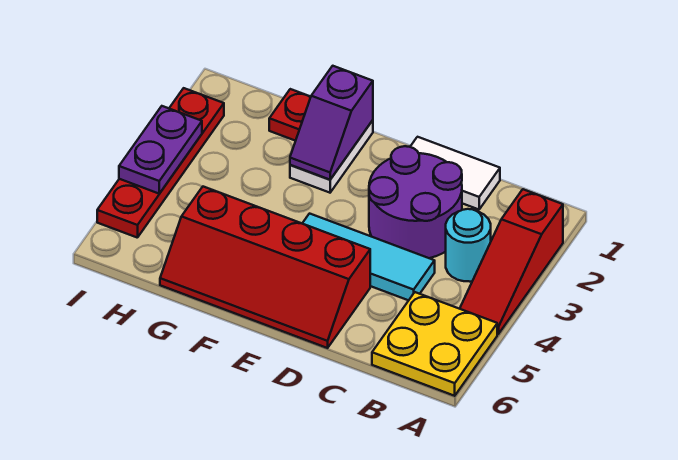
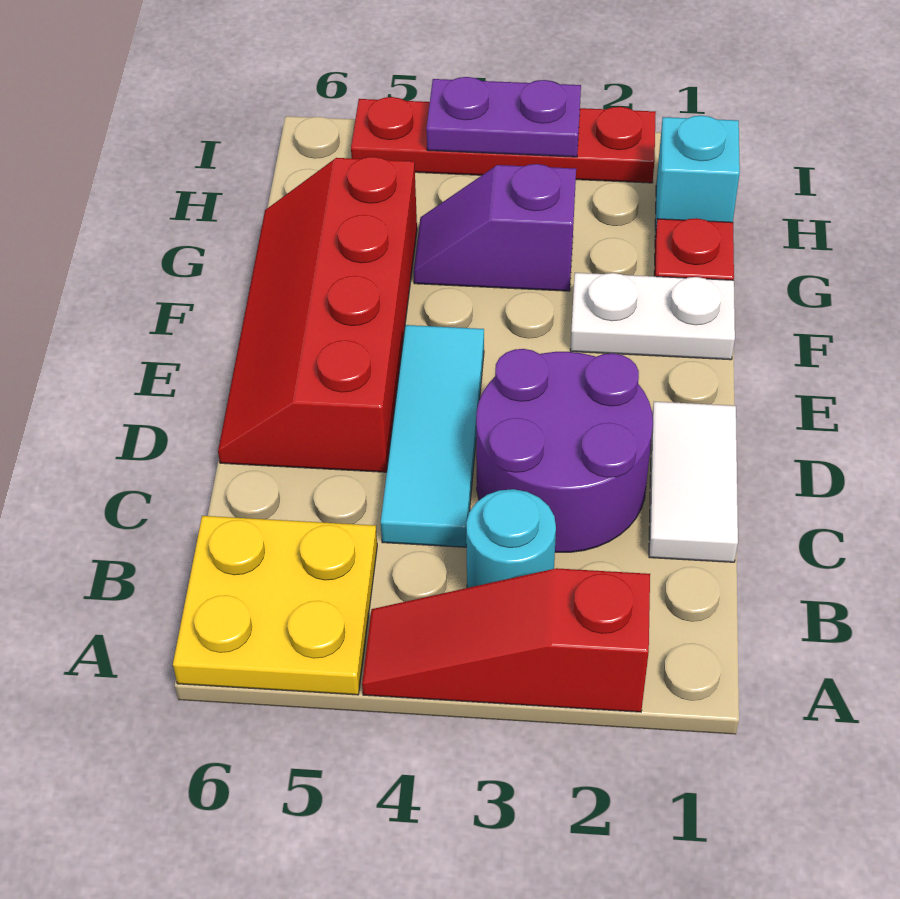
purple 1x2 slope [290,66,373,180] -> purple 1x2 slope moved to [414,164,576,291]
none -> cyan 1x1 brick [655,116,740,236]

